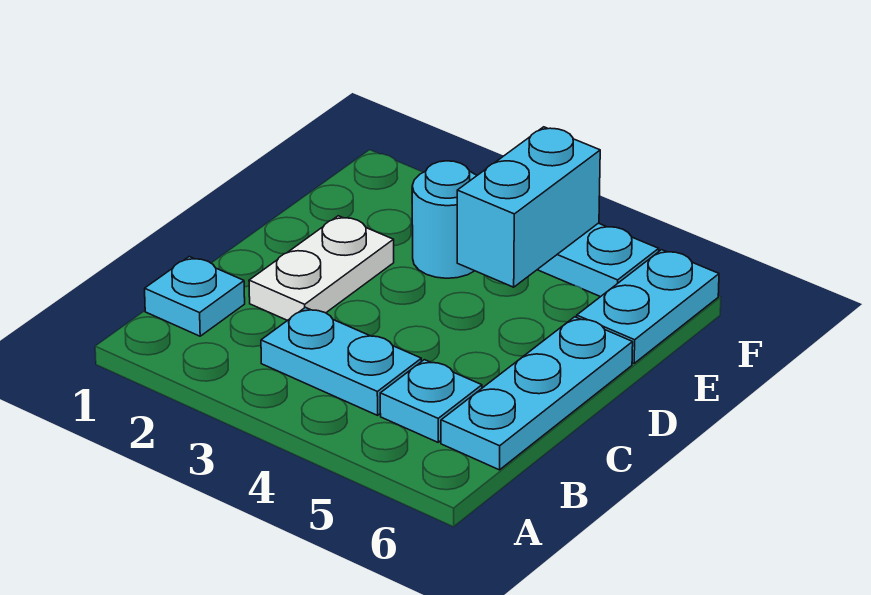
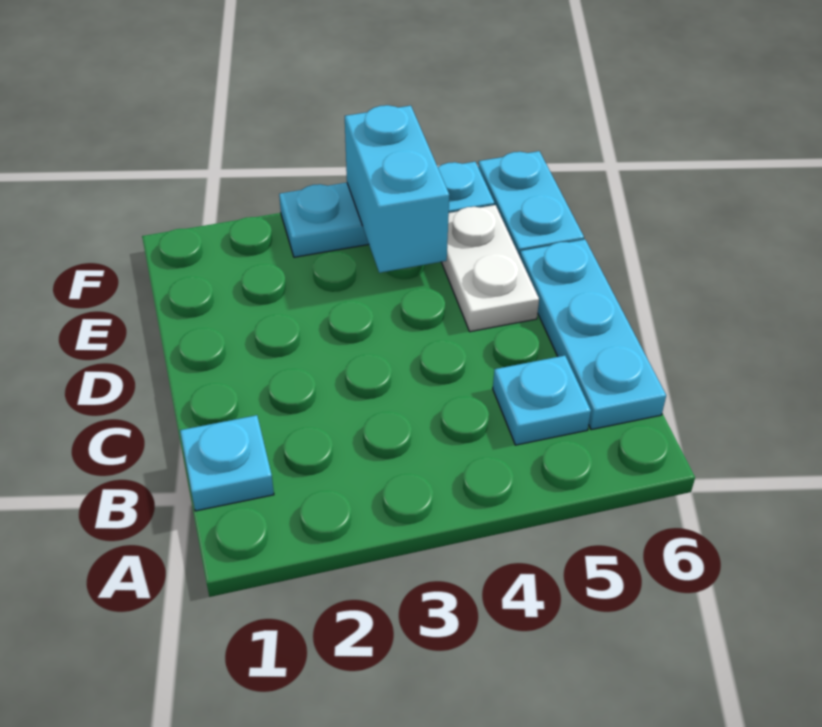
cyan 1x2 plate [261,307,421,415] -> none
white 1x2 plate [249,216,394,320] -> white 1x2 plate moved to [442,205,539,332]
cyan 1x1 round brick [412,161,477,278] -> none

